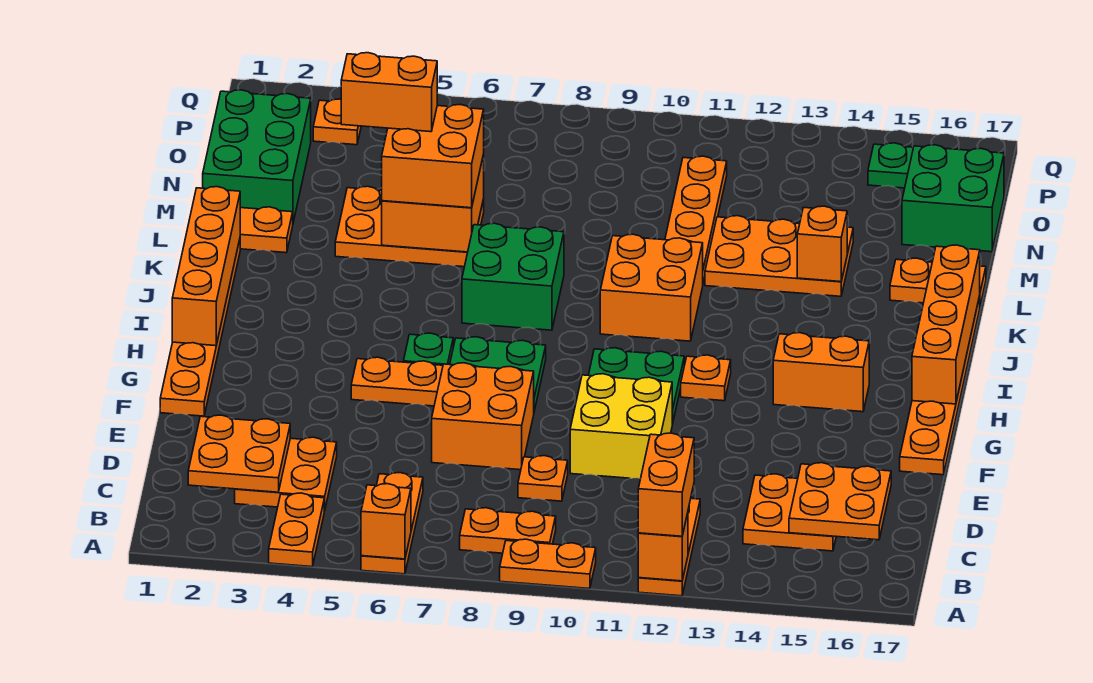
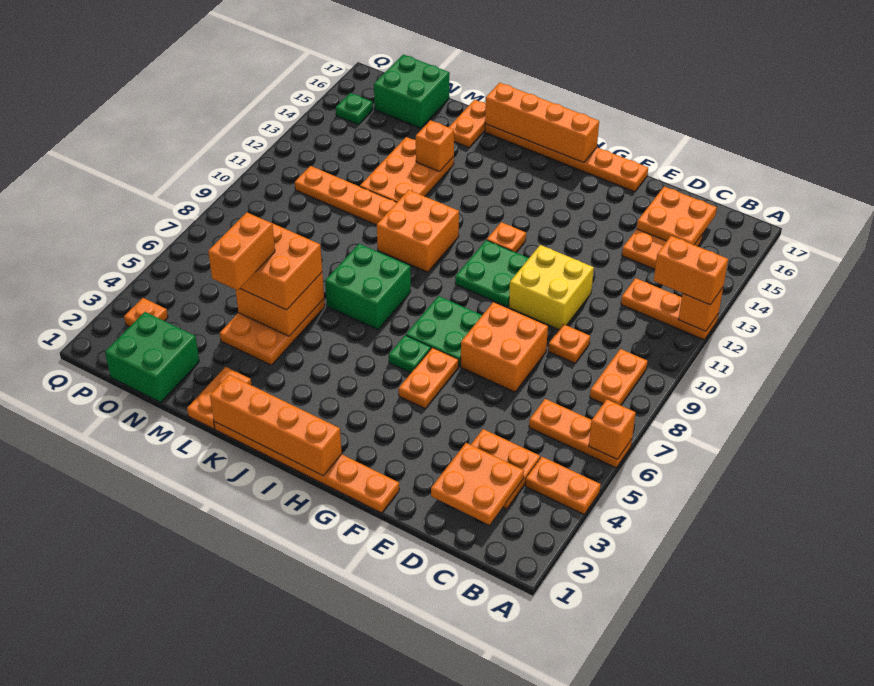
orange 1x2 plate [500,539,596,589] -> none
orange 1x2 brick [773,333,869,412] -> none
green 2x3 brick [203,90,311,222] -> green 2x2 brick [105,312,199,402]

